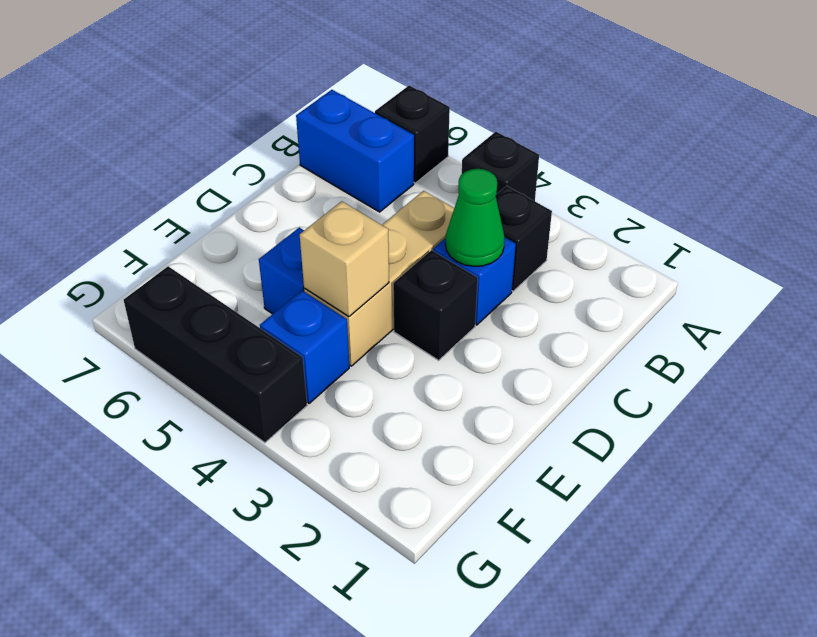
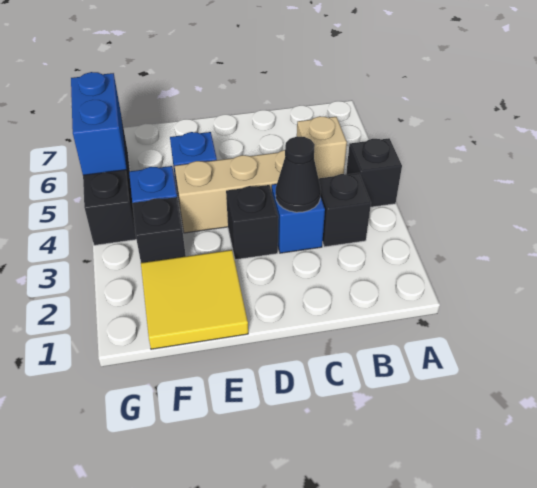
black 1x1 brick [375,85,450,183] -> black 1x1 brick moved to [132,197,186,263]
blue 1x2 brick [296,90,414,212] -> blue 1x2 brick moved to [71,72,127,175]
green 1x1 cone [445,169,505,266] -> black 1x1 cone [276,136,321,212]
none -> yellow 2x2 tile [141,250,248,349]
tan 1x1 brick [300,201,389,317] -> tan 1x1 brick moved to [297,116,347,178]

